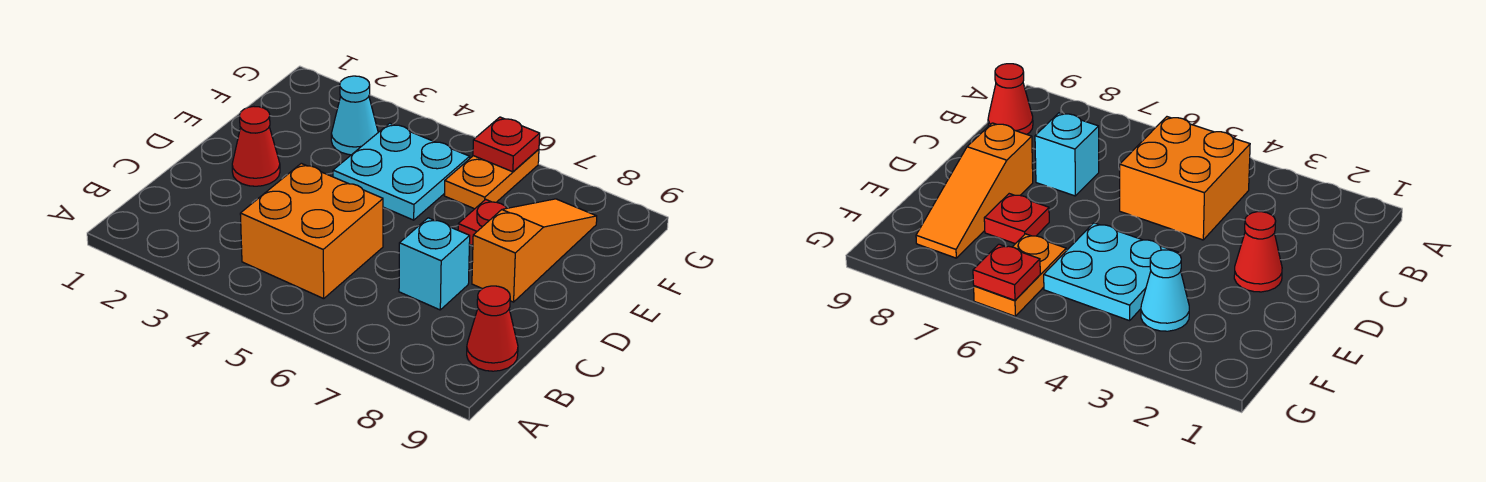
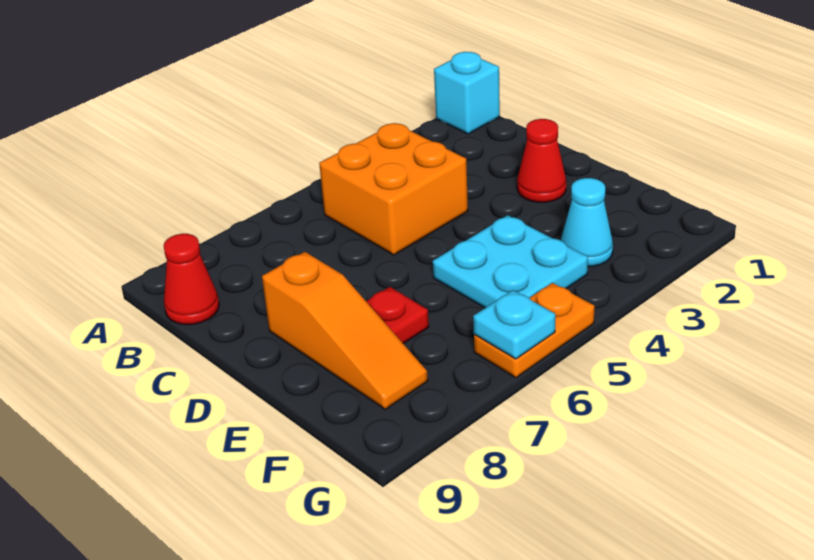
cyan 1x1 brick [399,218,470,310] -> cyan 1x1 brick moved to [434,52,500,134]
orange 1x2 plate [444,149,539,209] -> orange 1x2 plate turned to [474,283,595,378]
red 1x1 plate [473,117,540,172] -> cyan 1x1 plate [473,290,555,359]

